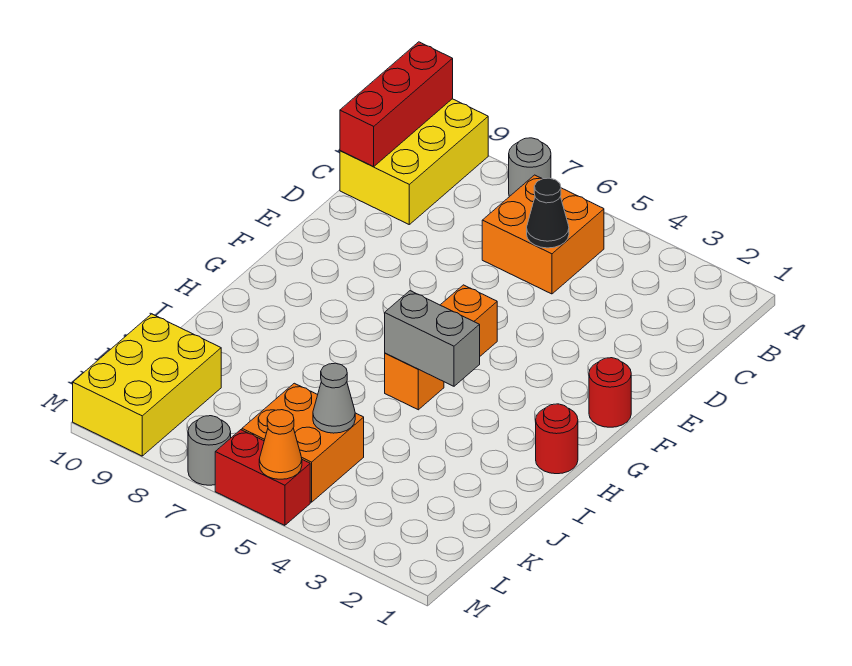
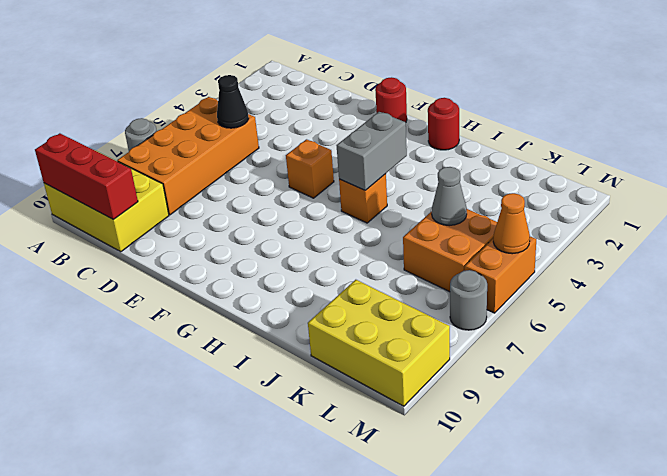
orange 2x2 brick [482,175,604,294] -> orange 2x4 brick [117,97,259,215]
red 1x2 brick [215,430,310,525] -> orange 1x2 brick [465,236,536,313]

